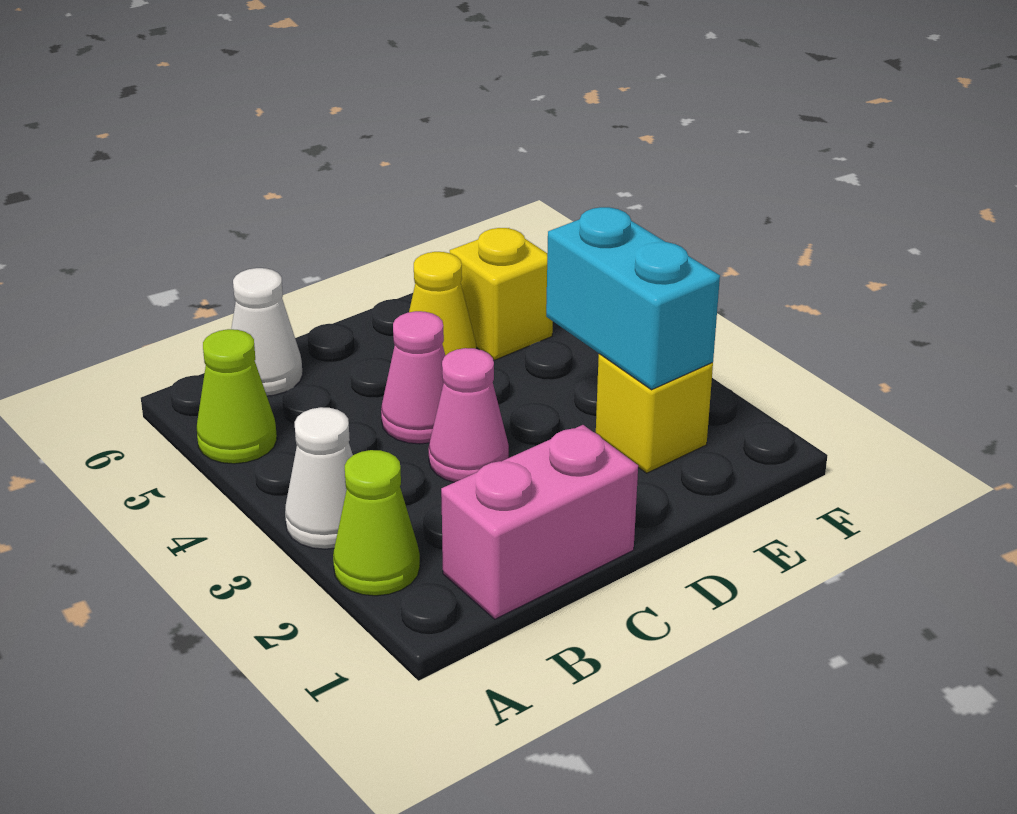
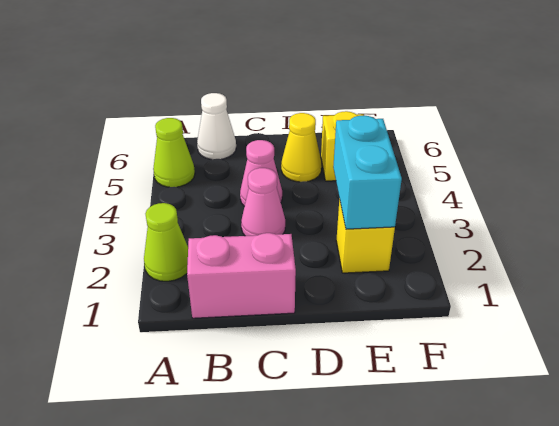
white 1x1 cone [285,407,353,549] -> none

